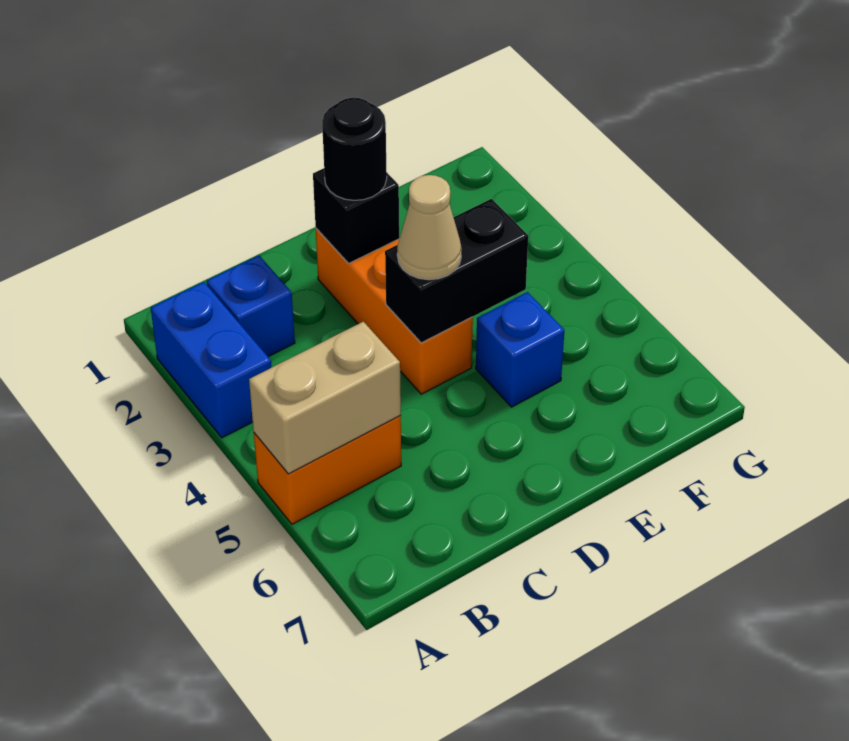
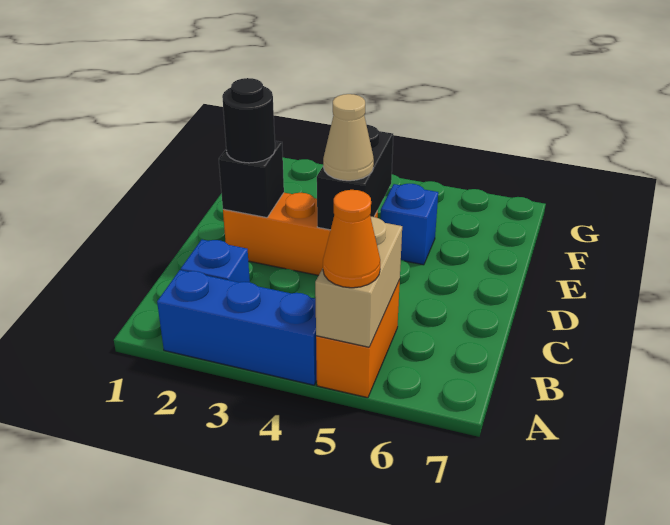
blue 1x2 brick [151,282,271,438] -> blue 1x3 brick [157,270,317,385]
none -> orange 1x1 cone [323,190,380,288]

